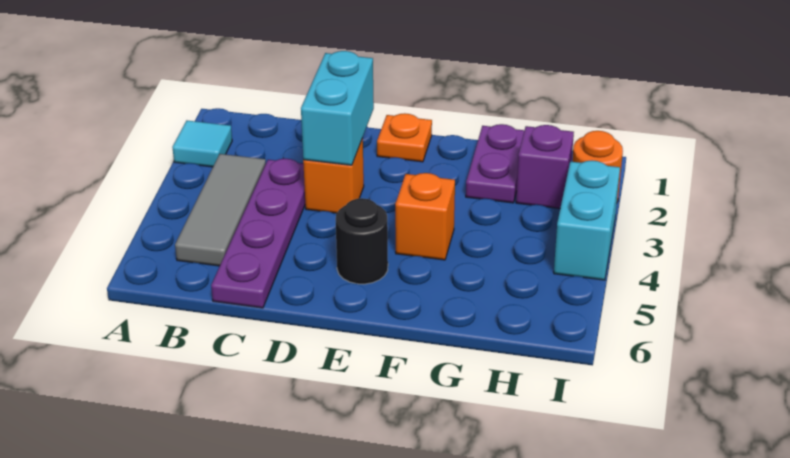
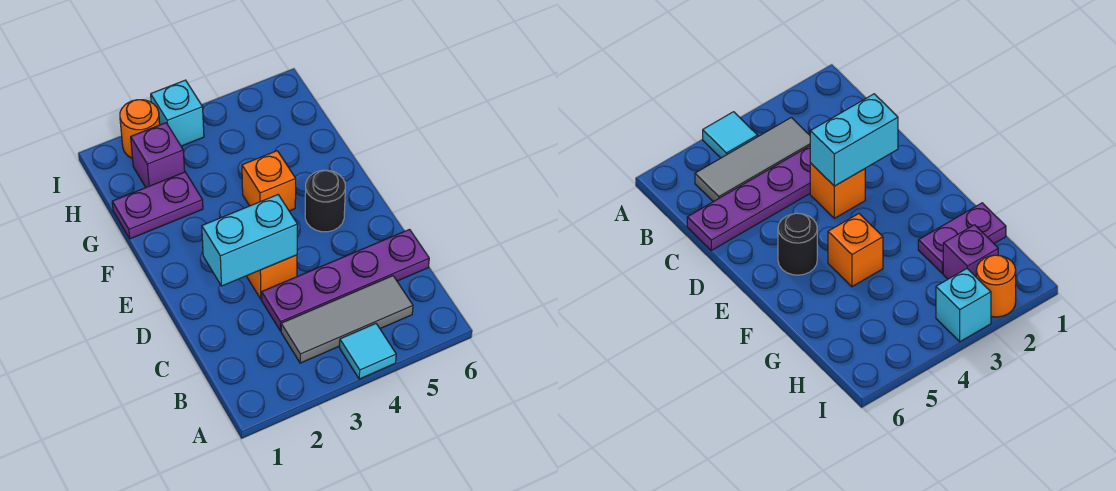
cyan 1x1 tile [172,121,232,167] -> cyan 1x1 tile moved to [340,324,396,379]
orange 1x1 plate [377,113,432,162] -> none
cyan 1x2 brick [554,161,620,280] -> cyan 1x1 brick [151,80,204,146]

